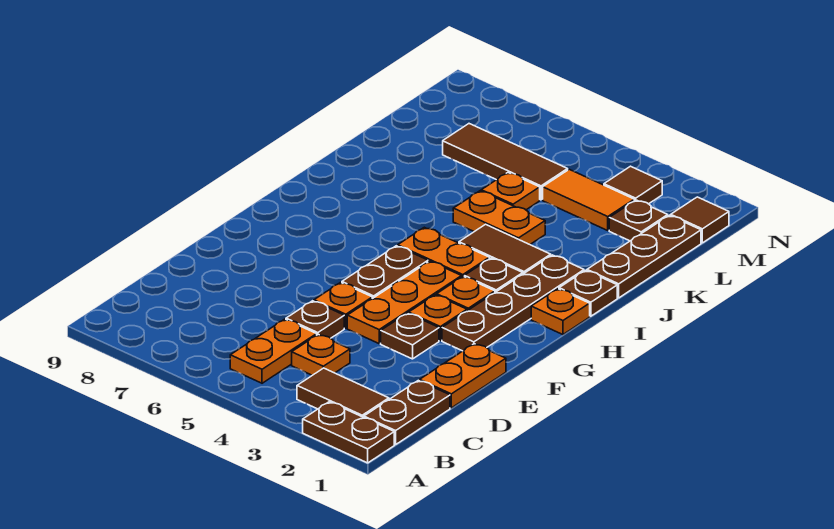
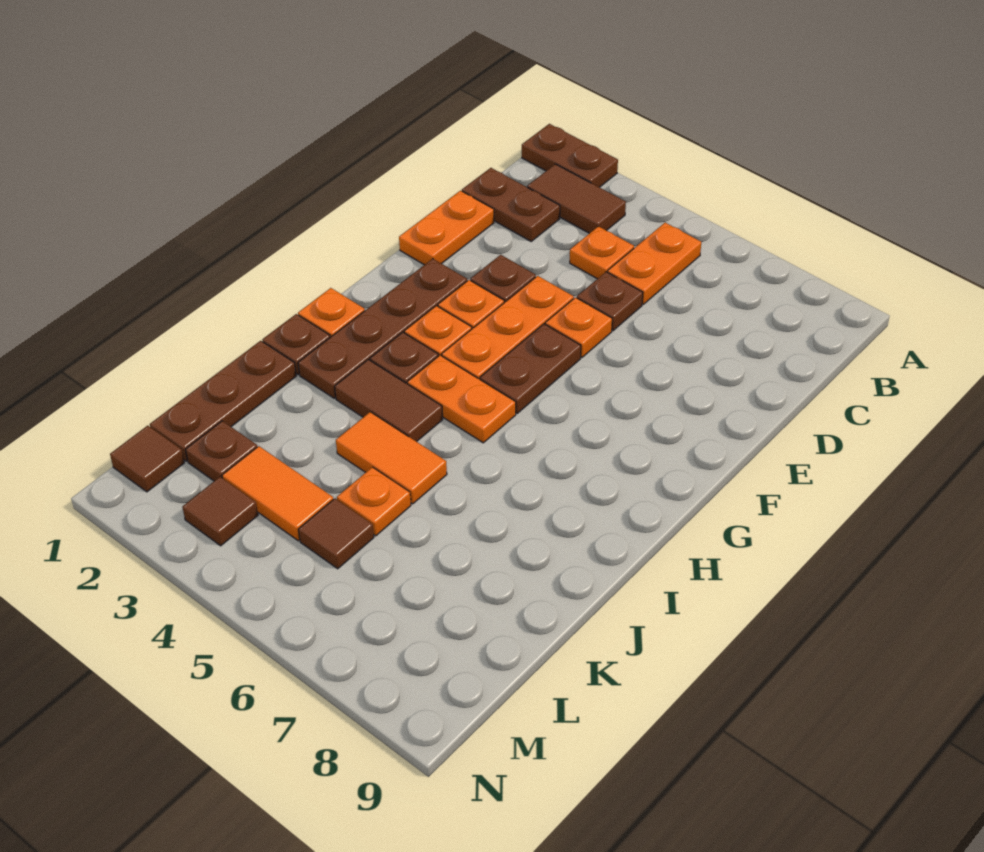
brown 1x2 plate [364,380,450,445] -> brown 1x2 plate turned to [462,168,560,241]
orange 1x2 plate [453,191,545,244] -> orange 1x2 tile [336,412,447,504]
brown 1x3 tile [443,124,568,200] -> brown 1x1 tile [298,499,374,569]

